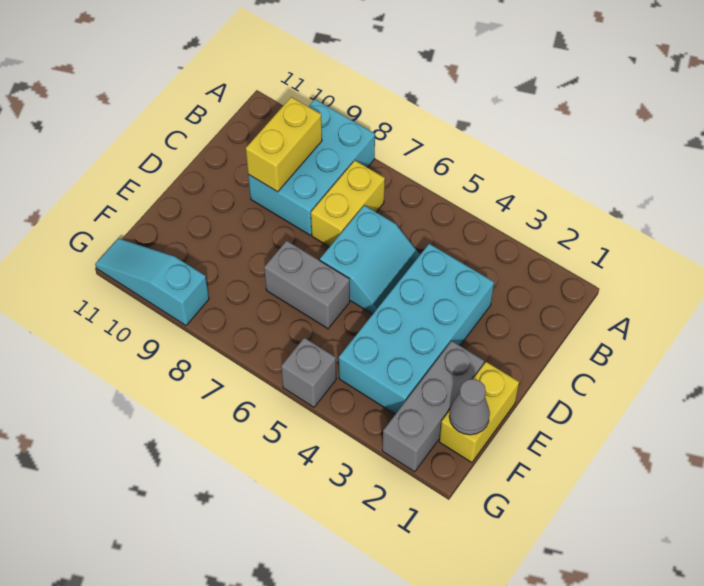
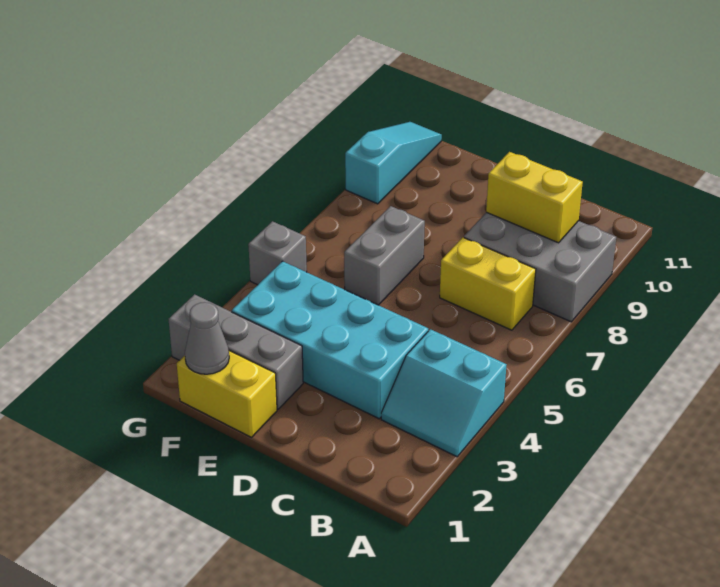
cyan 2x3 brick [248,99,375,235] -> grey 2x3 brick [464,212,616,322]
cyan 2x2 slope [320,205,420,314] -> cyan 2x2 slope moved to [381,329,507,457]

